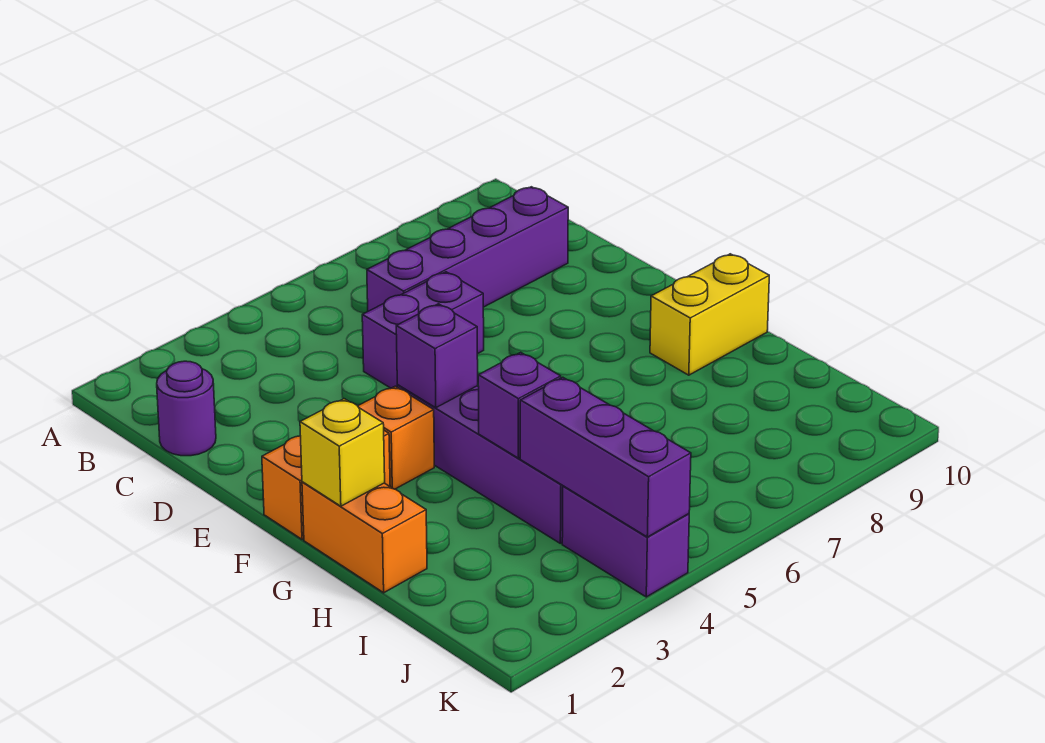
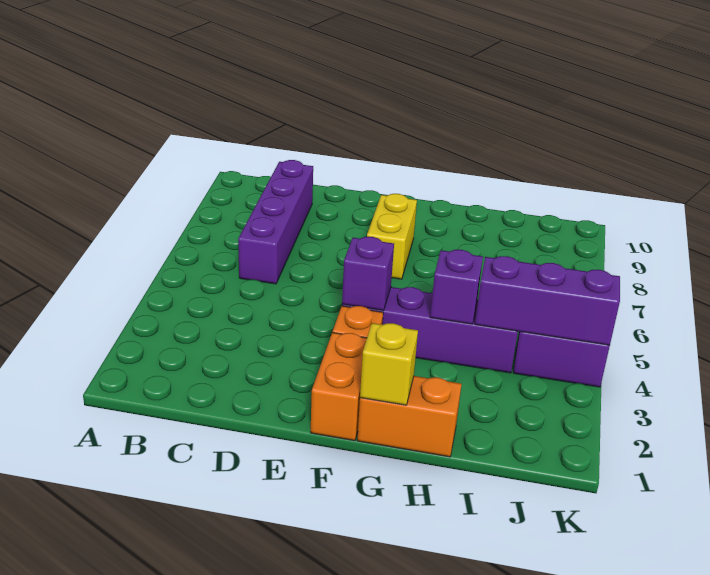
purple 1x1 round brick [157,361,216,456] -> none
purple 1x2 brick [362,272,484,388] -> none
yellow 1x2 brick [650,254,769,375] -> yellow 1x2 brick moved to [367,194,417,279]

